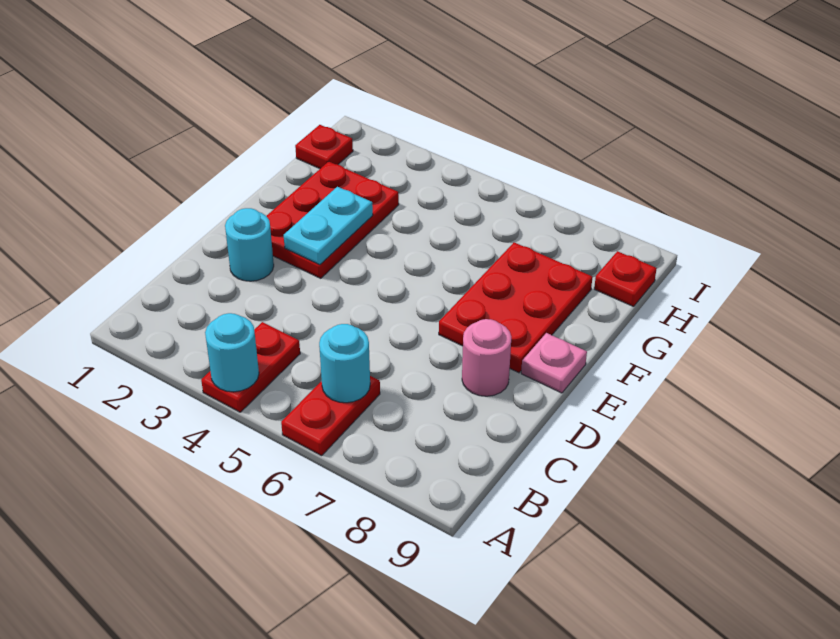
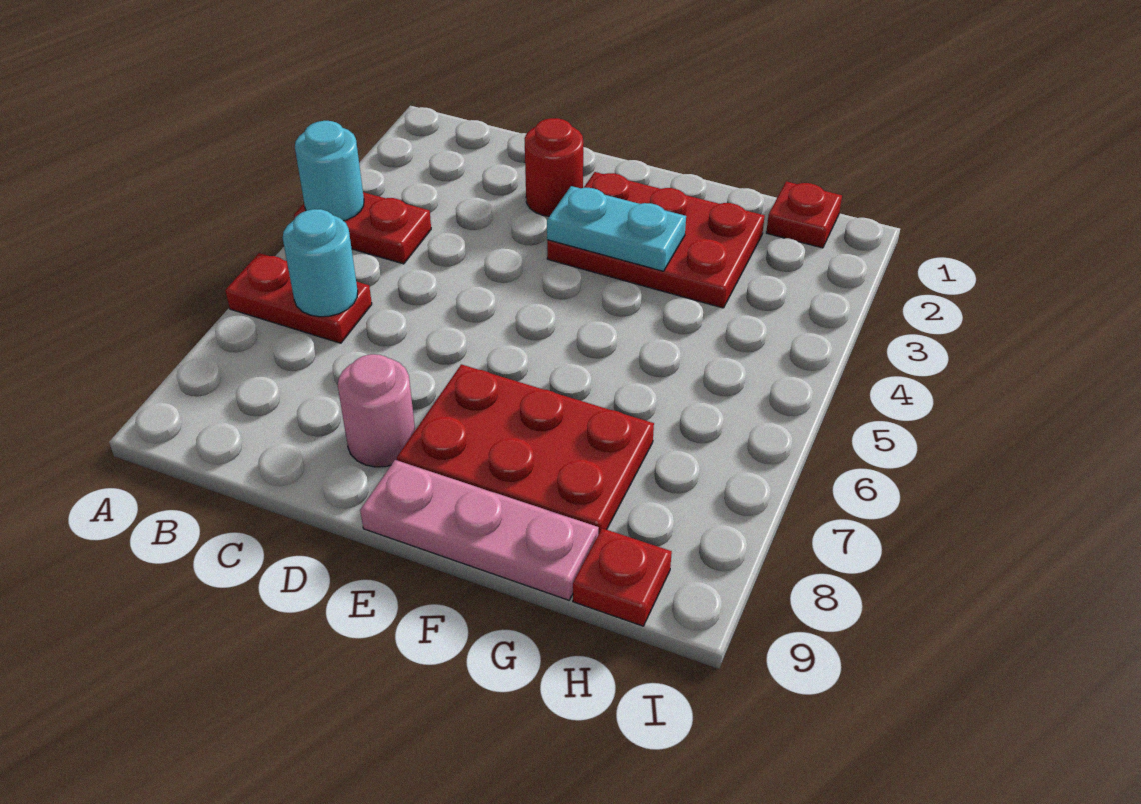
cyan 1x1 round brick [225,208,274,281] -> red 1x1 round brick [524,118,583,216]
pink 1x1 plate [521,333,587,393] -> pink 1x3 plate [360,460,599,600]

